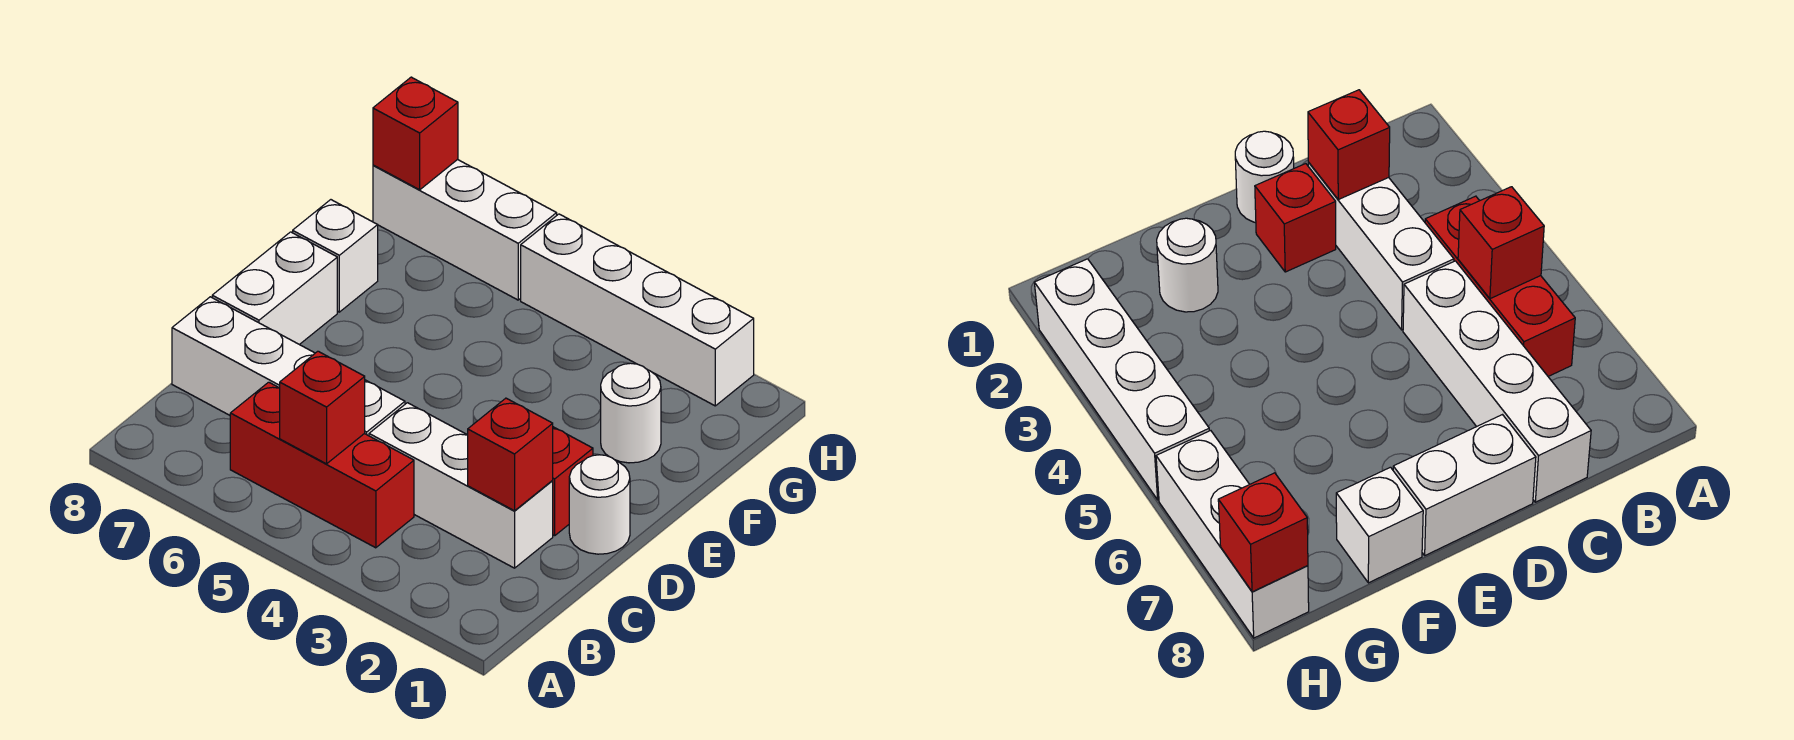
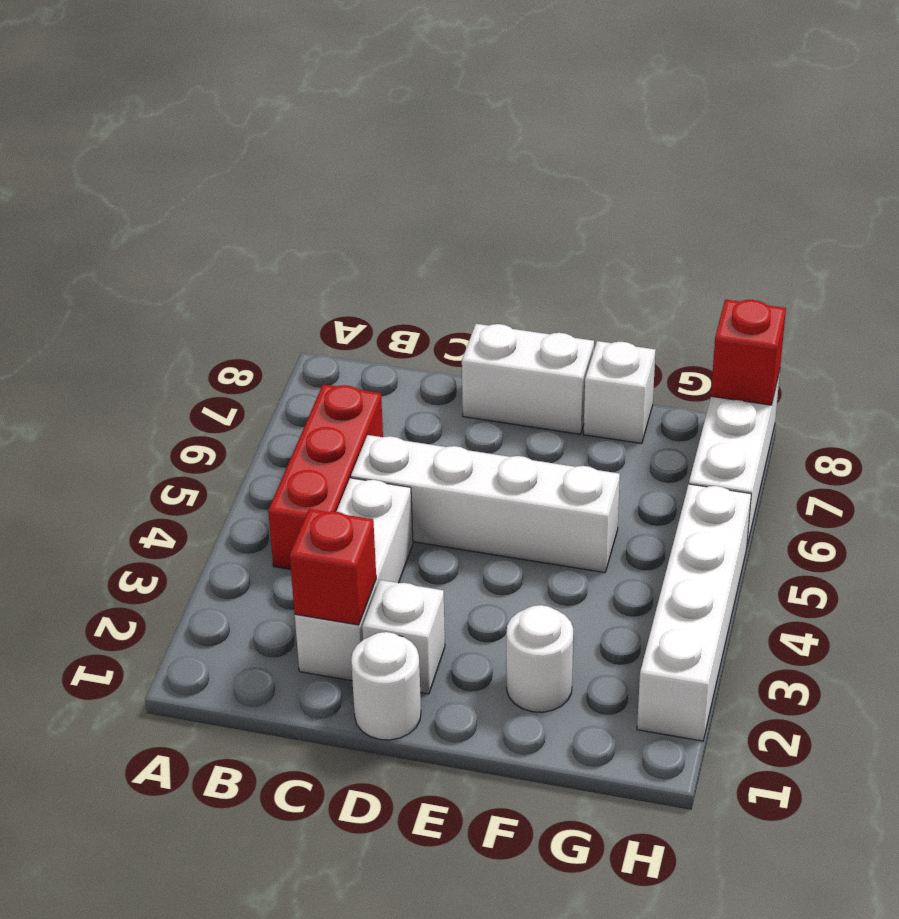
red 1x1 brick [280,351,365,464] -> none
white 1x4 brick [172,297,405,436] -> white 1x4 brick turned to [351,435,620,573]
red 1x1 brick [553,427,593,536] -> white 1x1 brick [362,580,445,694]

